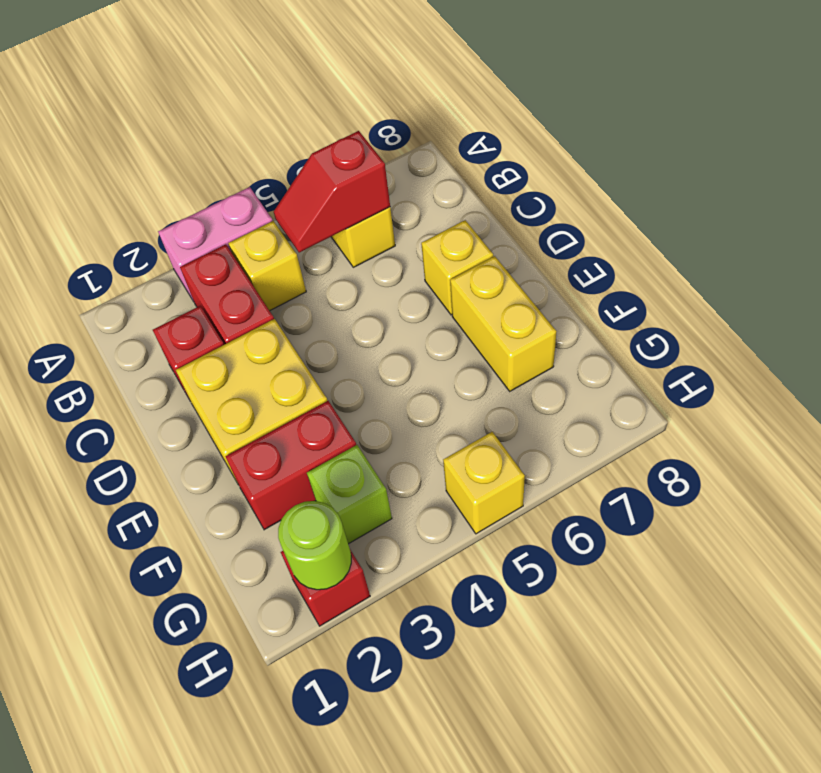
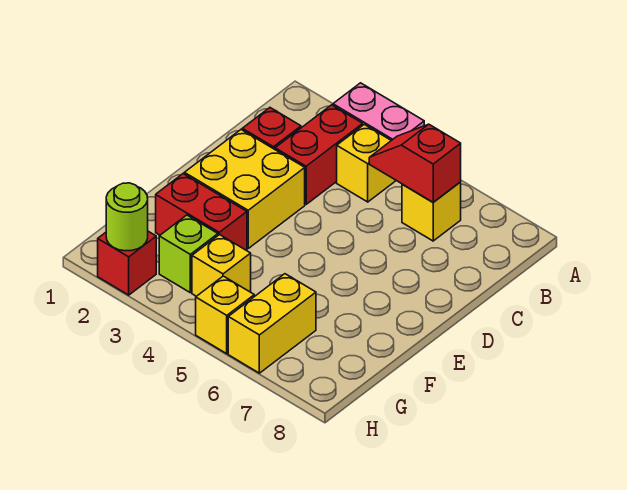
yellow 1x1 brick [421,220,493,315] -> yellow 1x1 brick moved to [192,234,251,296]
yellow 1x2 brick [450,256,556,391] -> yellow 1x2 brick moved to [228,274,316,373]

